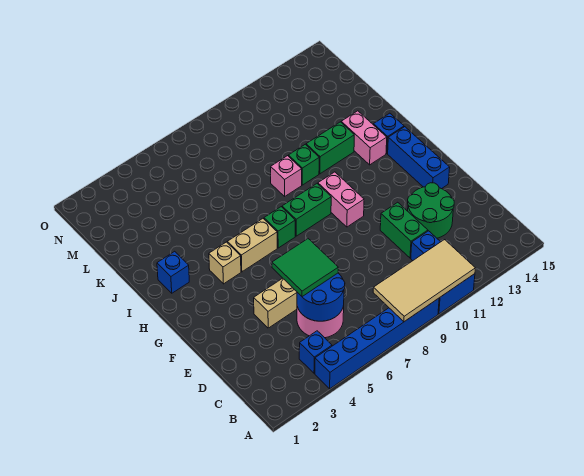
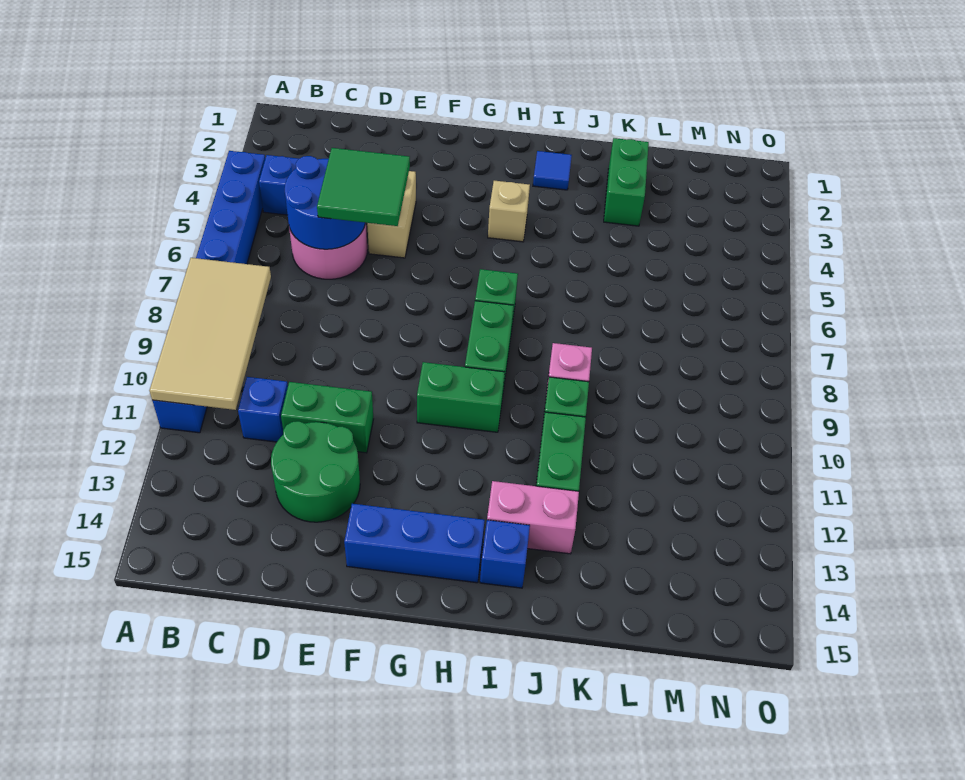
pink 1x2 brick [318,172,364,227] -> green 1x2 brick [417,362,505,432]
tan 1x2 brick [227,219,277,272] -> none
blue 1x1 brick [157,251,189,293] -> blue 1x1 tile [533,151,572,190]
none -> green 1x2 brick [604,138,649,226]

